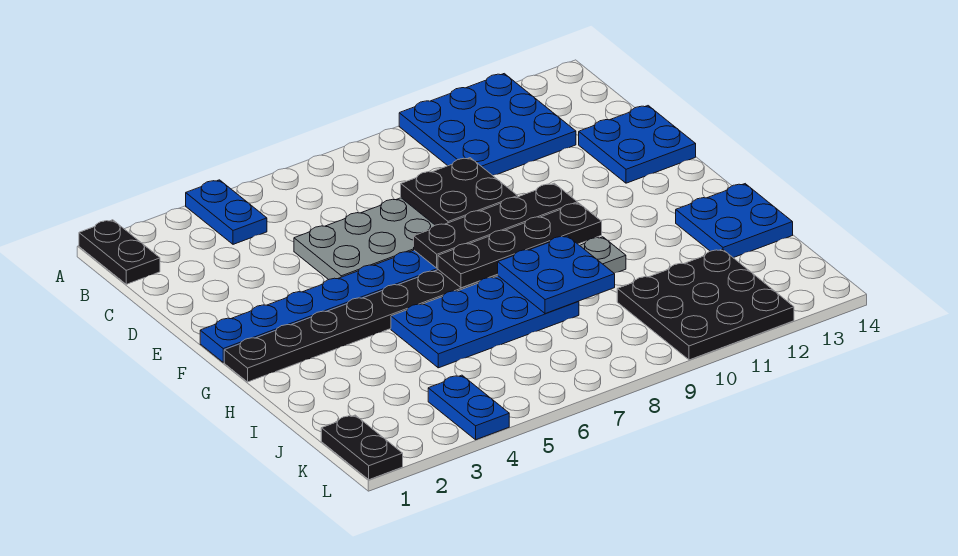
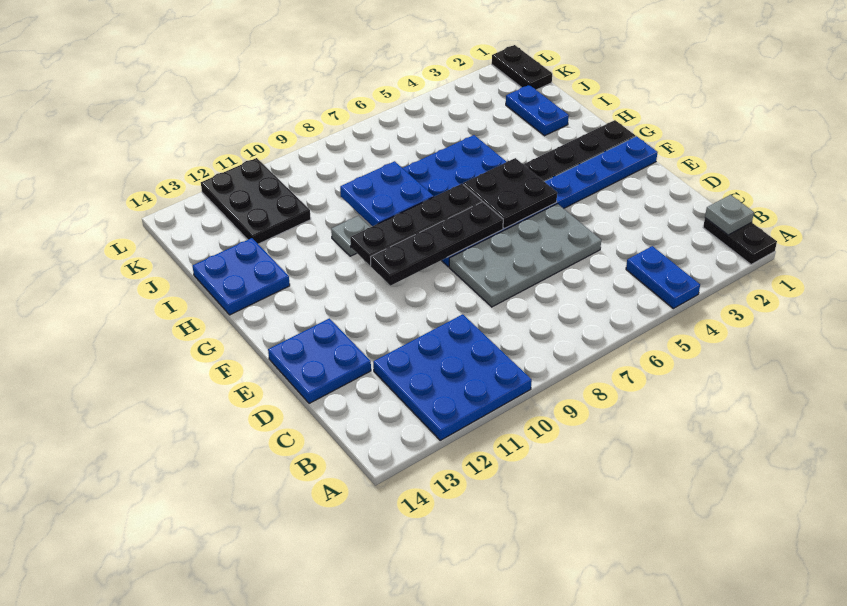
none -> grey 1x1 plate [705,195,754,235]
black 2x2 plate [401,158,518,225] -> black 2x2 plate moved to [463,158,557,229]
black 3x3 plate [617,249,794,360] -> black 2x3 plate [201,158,311,244]
blue 1x2 plate [428,375,509,440] -> blue 1x2 plate moved to [506,85,569,136]

